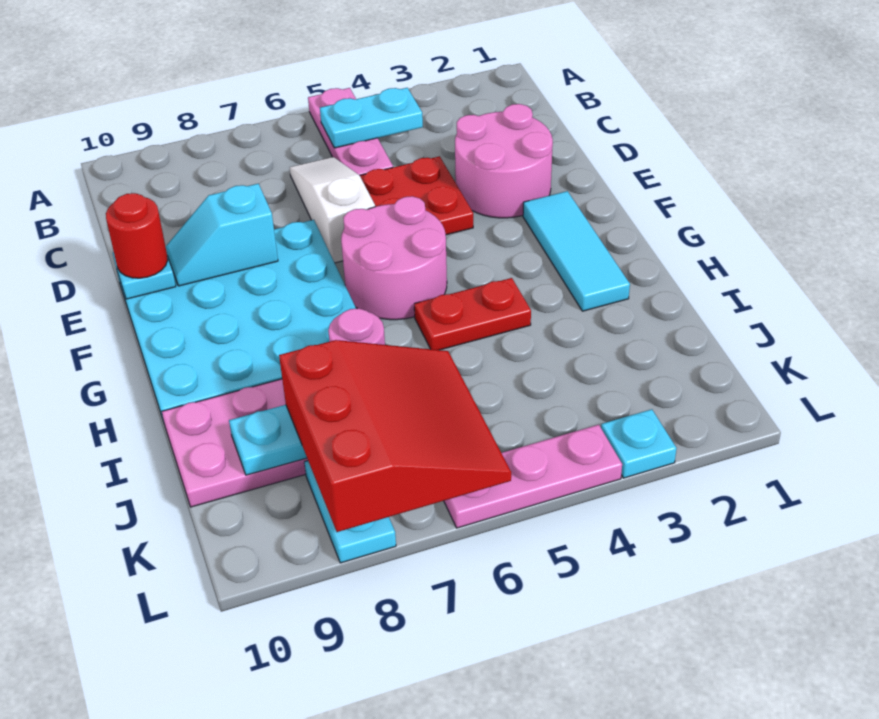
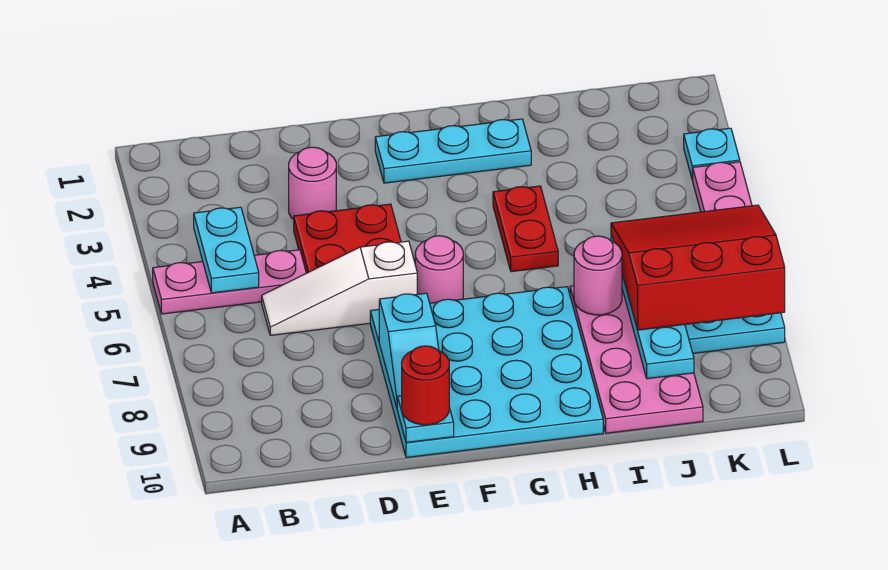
pink 2x2 round brick [455,104,553,218] -> pink 1x1 round brick [289,147,336,220]
cyan 1x3 tile [523,191,630,311] -> cyan 1x3 plate [375,119,531,183]
pink 2x2 round brick [341,196,447,320] -> pink 1x1 round brick [415,236,463,303]

